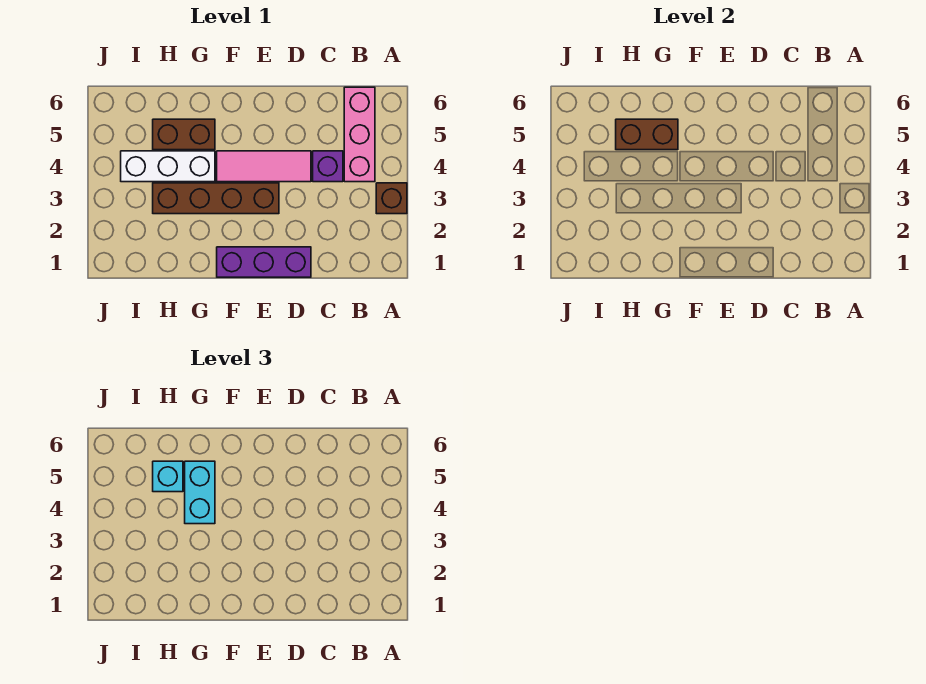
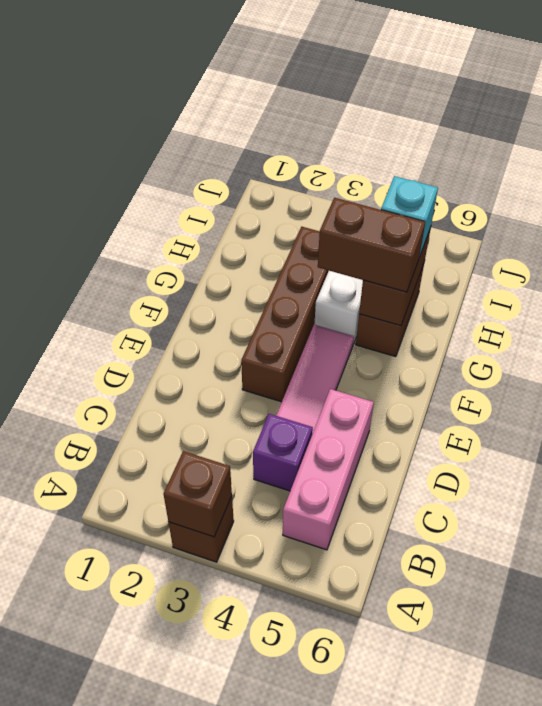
none -> brown 1x1 brick [164,451,232,537]
pink 1x3 brick [344,87,375,182] -> pink 1x3 brick turned to [283,389,374,550]
purple 1x3 brick [217,247,311,277] -> none
cyan 1x2 brick [185,461,215,524] -> brown 1x2 brick [318,198,425,292]

